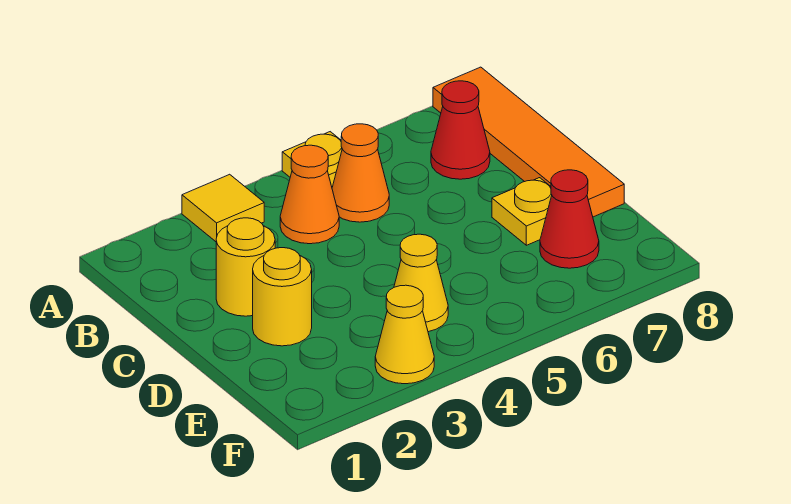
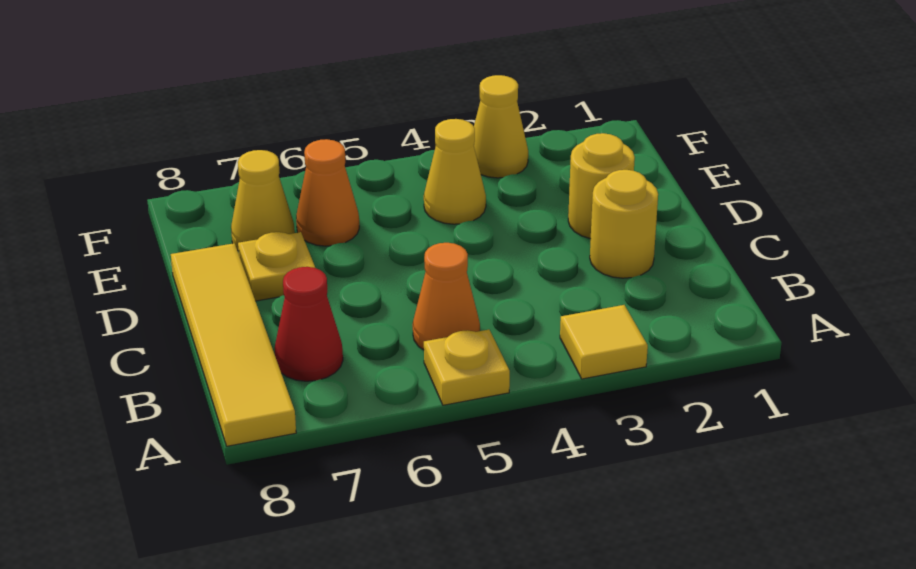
orange 1x4 tile [433,67,624,217] -> yellow 1x4 tile [171,243,296,446]
orange 1x1 cone [280,145,339,244] -> orange 1x1 cone moved to [296,139,359,246]
red 1x1 cone [540,170,599,268] -> yellow 1x1 cone [231,150,295,250]

